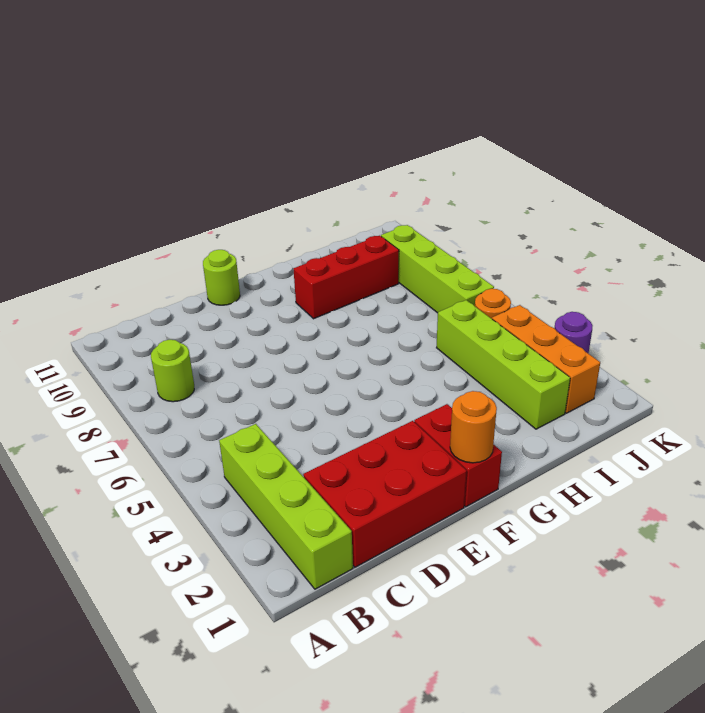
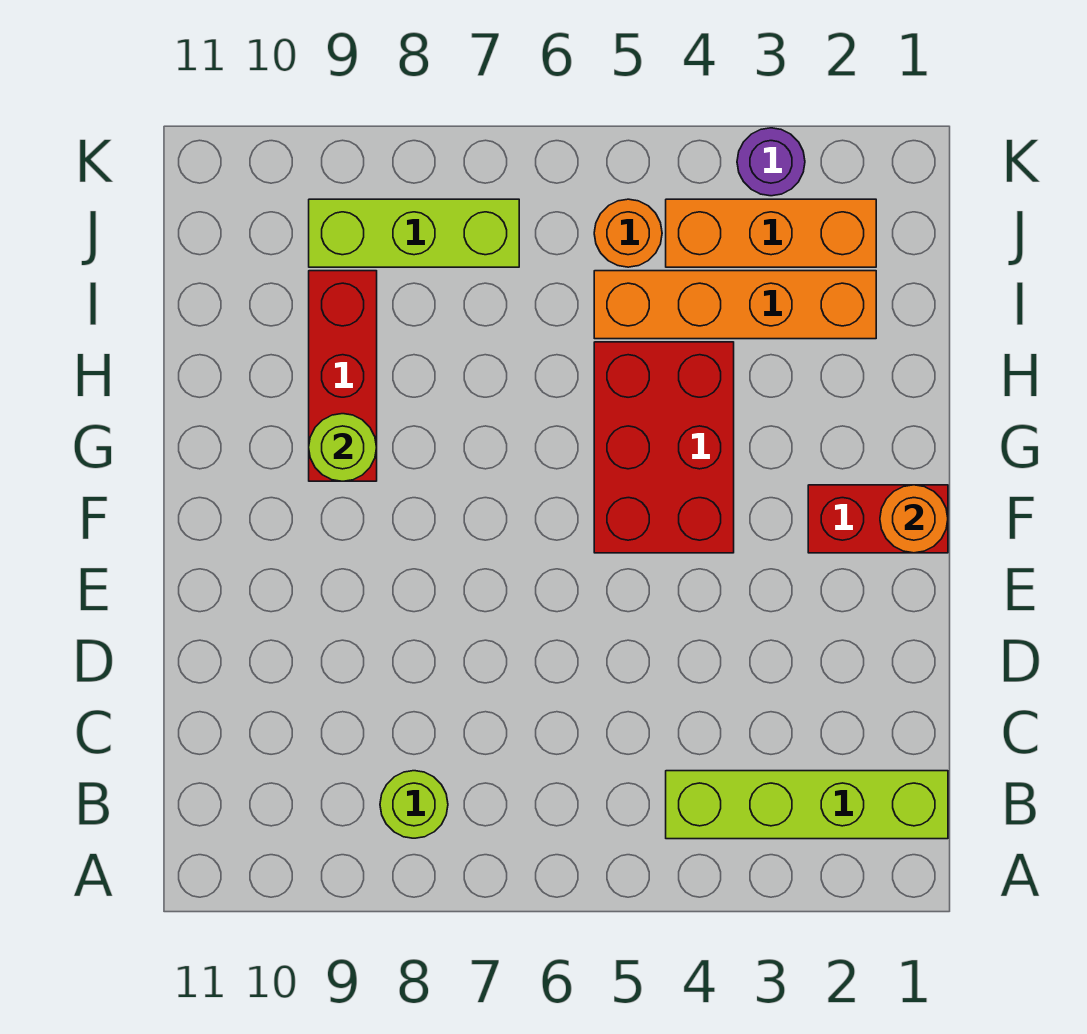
red 2x3 brick [303,421,467,567] -> red 2x3 brick moved to [594,342,734,553]
lime 1x1 round brick [203,250,240,305] -> lime 1x1 round brick moved to [309,414,377,481]
lime 1x4 brick [437,300,570,429] -> orange 1x4 brick [594,271,876,339]
lime 1x4 brick [381,225,494,313] -> lime 1x3 brick [309,199,519,267]

